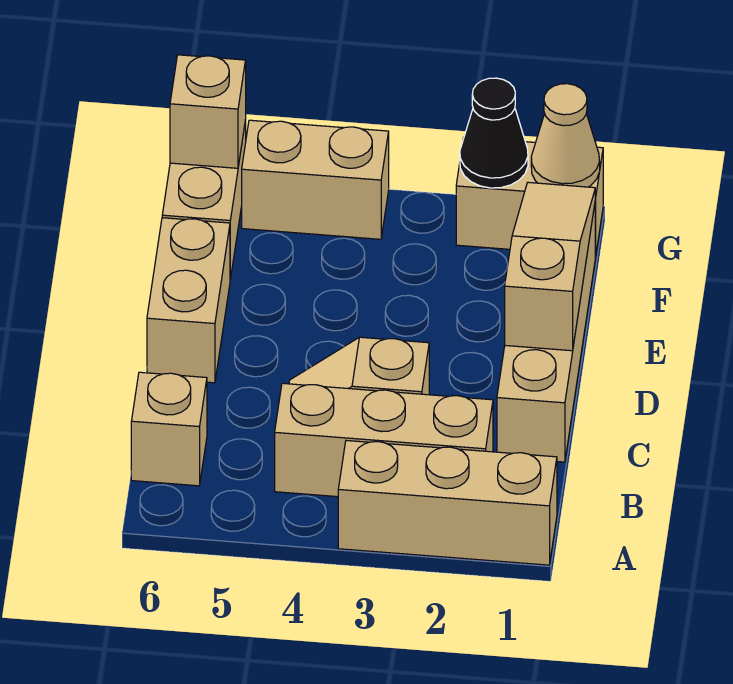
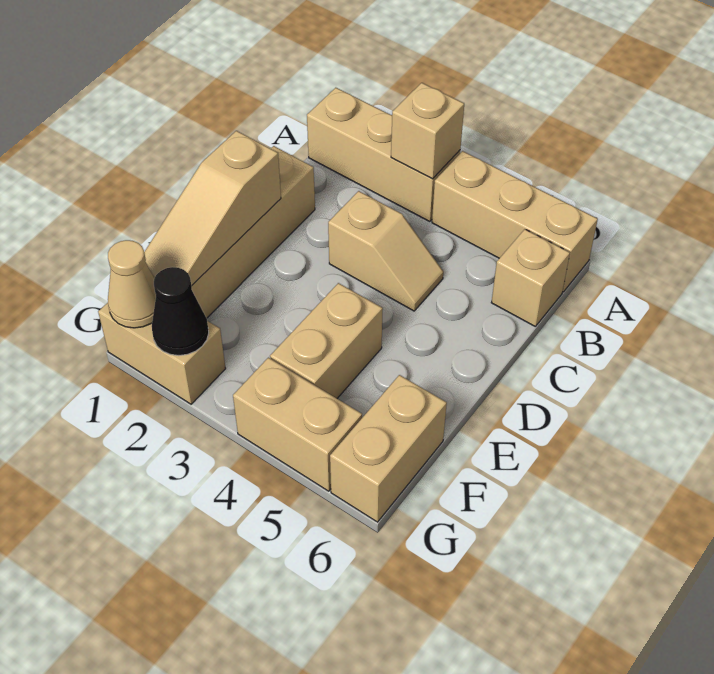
tan 1x3 brick [275,383,493,497] -> tan 1x3 brick moved to [432,151,598,292]
tan 1x2 brick [147,218,230,383] -> tan 1x2 brick moved to [270,283,383,398]
tan 1x1 brick [170,55,246,168] -> tan 1x1 brick moved to [391,83,464,179]

